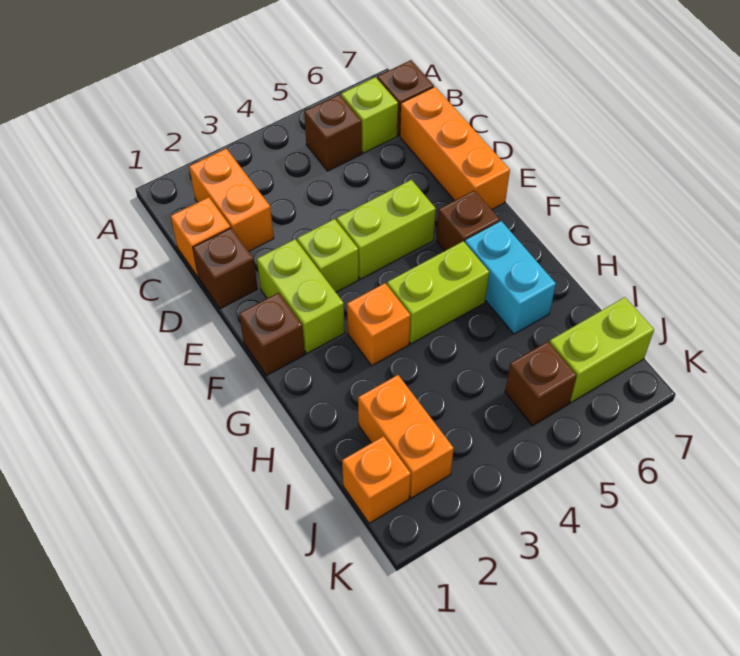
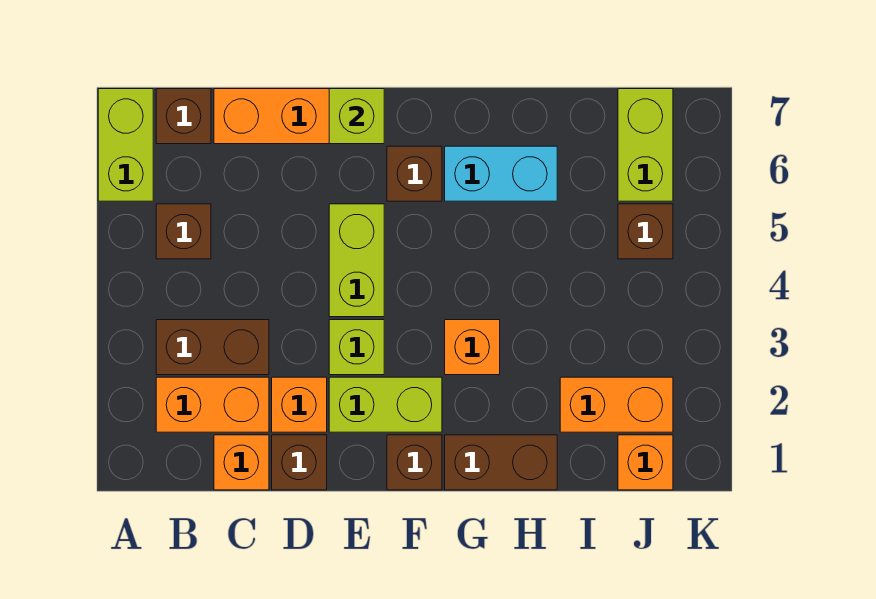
none -> brown 1x2 brick [156,320,269,375]
lime 1x1 brick [341,77,398,153] -> lime 1x1 brick moved to [329,89,384,144]
none -> orange 1x1 brick [272,377,327,432]
none -> brown 1x2 brick [445,435,557,490]
lime 1x2 brick [387,241,489,344] -> lime 1x2 brick moved to [98,89,153,201]

